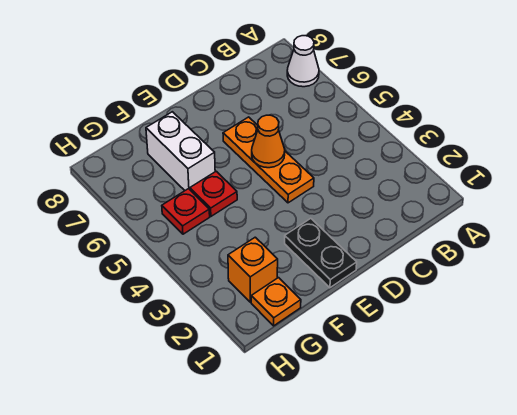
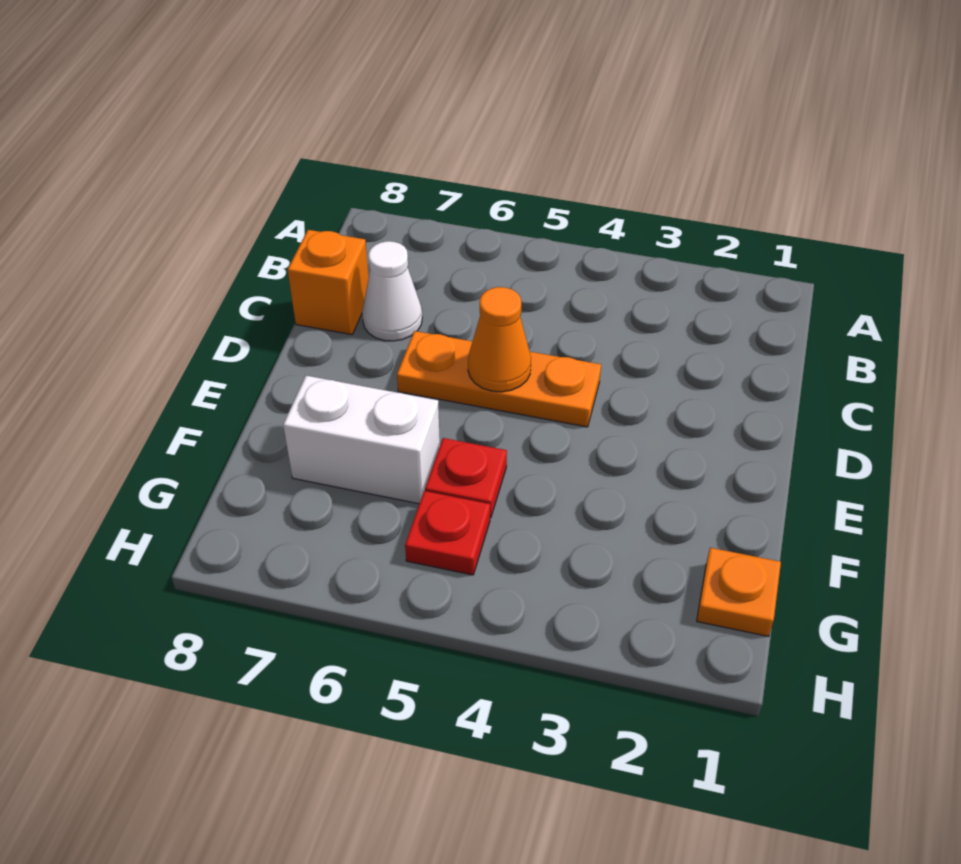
white 1x1 cone [287,36,319,87] -> white 1x1 cone moved to [362,241,422,341]
black 1x2 plate [285,218,357,288] -> none
orange 1x1 brick [228,237,278,302] -> orange 1x1 brick moved to [288,230,369,335]

